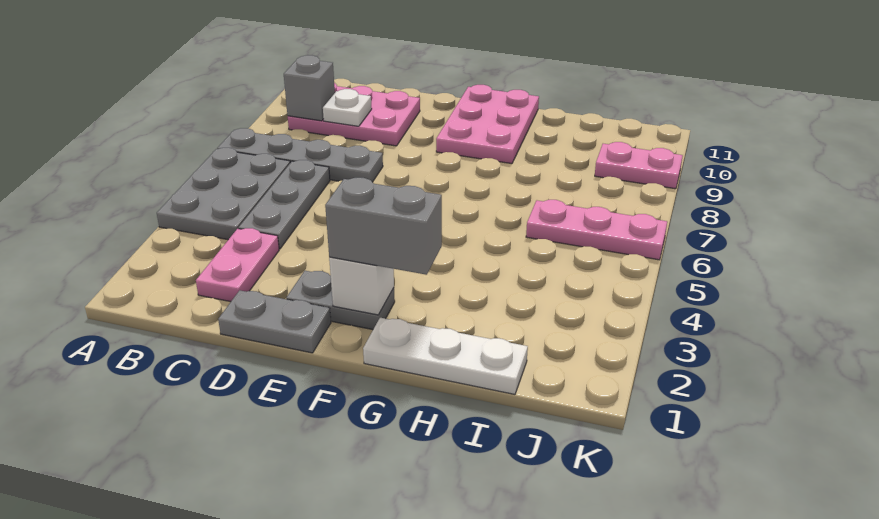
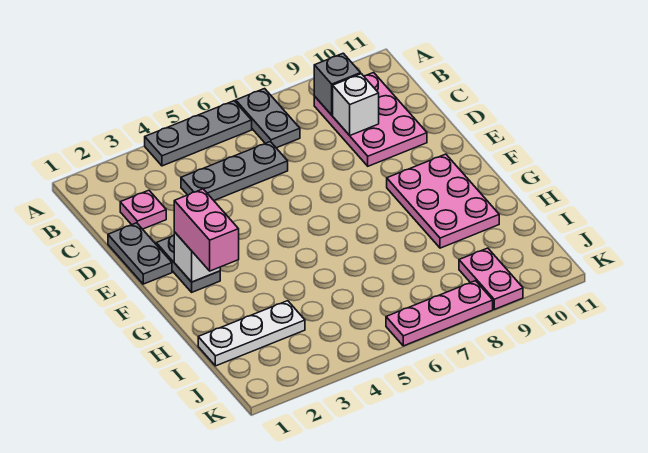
grey 2x3 plate [157,148,290,240] -> grey 1x3 plate [145,101,252,166]
grey 1x4 plate [217,128,383,182] -> grey 1x2 plate [236,89,300,148]
pink 1x2 plate [196,228,279,302] -> pink 1x1 plate [120,190,166,229]
white 1x1 plate [323,89,372,126] -> white 1x1 brick [333,74,379,135]
grey 1x2 brick [325,178,442,275] -> pink 1x2 brick [174,189,239,271]
pink 2x3 plate [436,85,539,164] -> pink 2x3 plate turned to [387,154,499,248]
white 1x3 plate [363,318,528,394] -> white 1x3 plate turned to [198,301,305,366]
pink 1x3 plate [526,200,667,260] -> pink 1x3 plate turned to [386,281,493,346]

